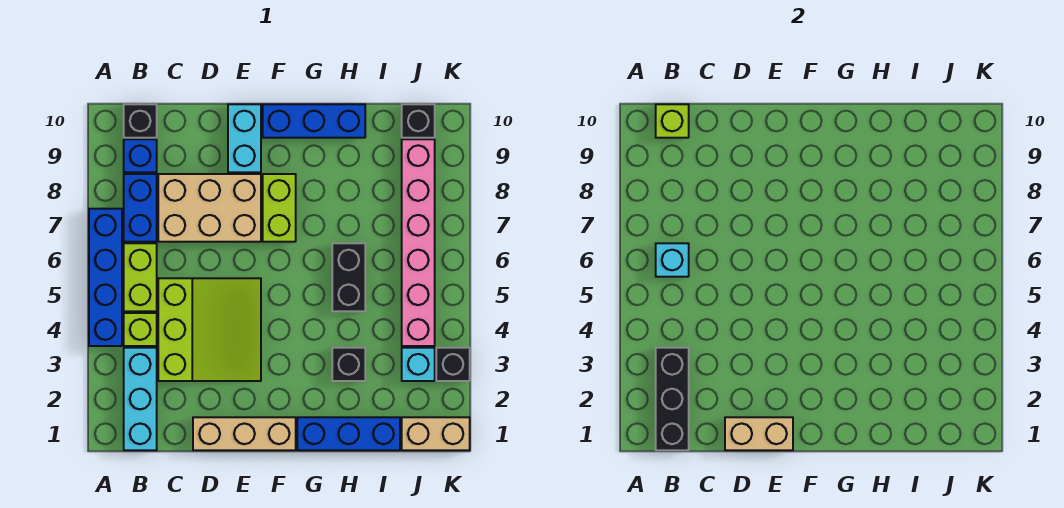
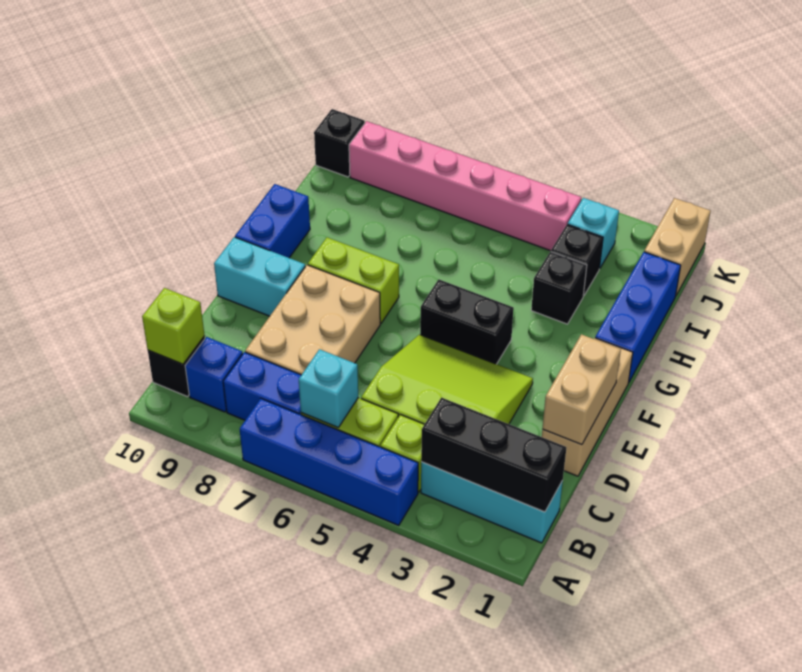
blue 1x3 brick [263,104,365,138] -> blue 1x2 brick [235,184,310,258]
black 1x2 brick [332,243,365,311] -> black 1x2 brick moved to [420,279,514,364]
black 1x1 brick [436,348,470,381] -> black 1x1 brick moved to [551,224,603,296]

